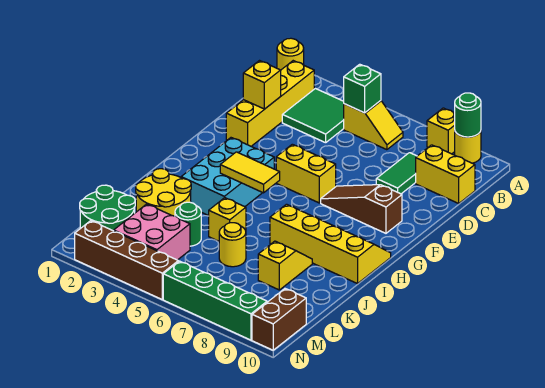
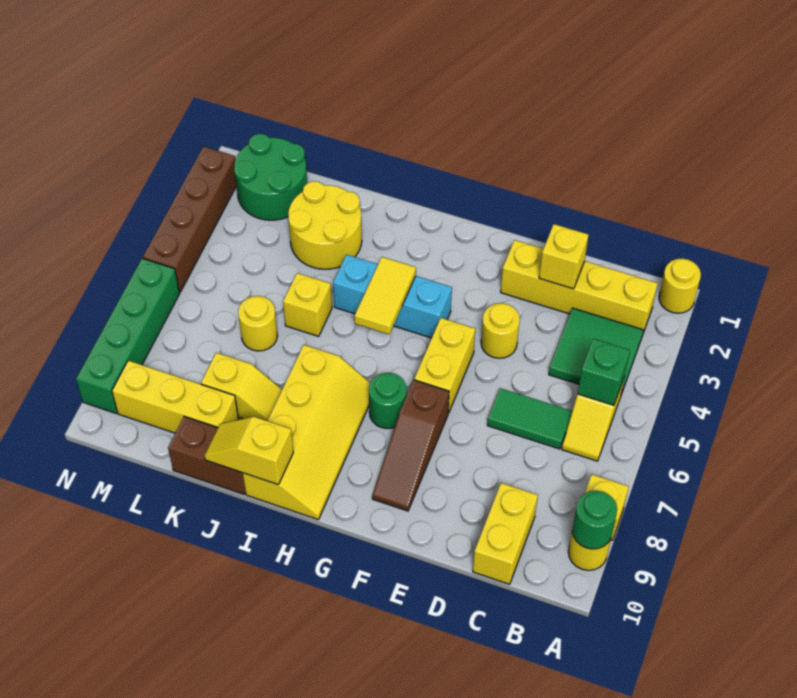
green 1x2 tile [376,153,417,194] -> green 1x2 tile moved to [487,388,572,449]
none -> yellow 1x1 round brick [481,303,520,358]
brown 1x3 slope [321,185,402,233] -> brown 1x3 slope turned to [372,380,449,511]
cyan 2x3 brick [181,138,274,216] -> cyan 1x3 brick [333,255,452,338]
none -> yellow 1x2 slope [204,417,293,485]
green 1x1 round brick [175,202,201,246] -> green 1x1 round brick moved to [369,373,407,429]
none -> yellow 1x3 brick [112,361,238,433]
pink 2x2 brick [114,204,190,260] -> none
brown 1x2 brick [252,289,306,350] -> brown 1x2 brick moved to [168,417,246,494]

